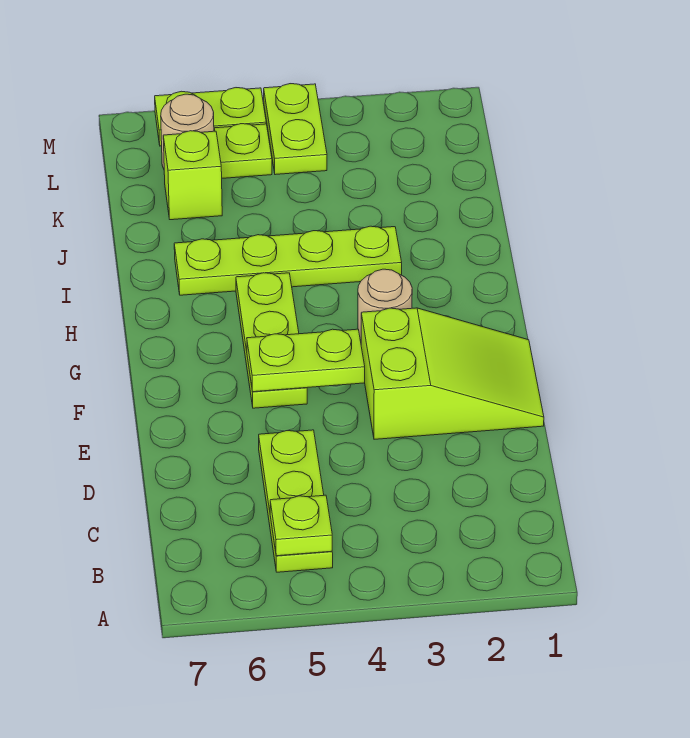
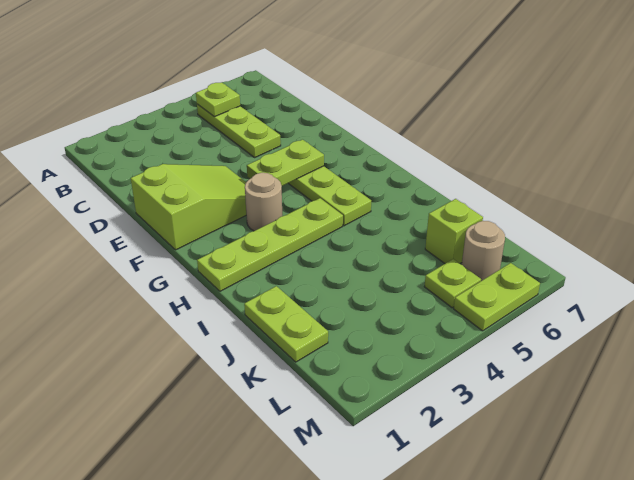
lime 2x3 slope [361,308,544,439] -> lime 2x3 slope turned to [131,164,246,250]
lime 1x4 plate [174,226,402,295] -> lime 1x4 plate moved to [197,198,343,291]
lime 1x2 plate [264,84,327,175] -> lime 1x2 plate moved to [244,286,328,362]

